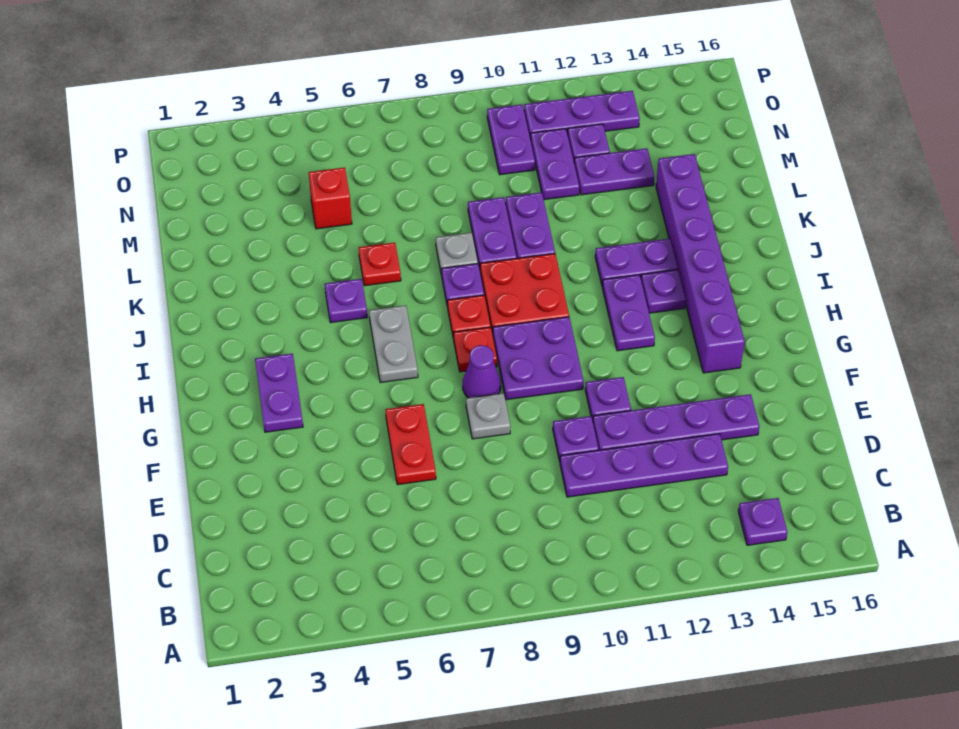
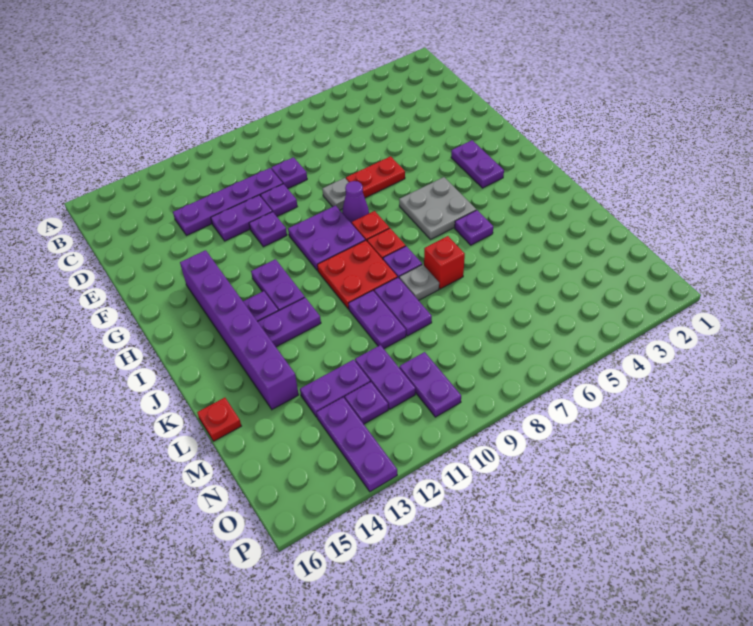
purple 1x1 plate [738,498,787,545] -> purple 1x1 plate moved to [271,157,307,189]
red 1x2 plate [385,404,436,485] -> red 1x2 plate turned to [346,156,405,198]
purple 1x4 plate [593,394,760,450] -> purple 1x2 plate [211,195,272,241]
grey 1x2 plate [369,305,418,383] -> grey 2x2 plate [399,177,476,240]
red 1x1 plate [359,243,401,286] -> red 1x1 plate moved to [197,398,241,441]
red 1x1 brick [309,167,352,229] -> red 1x1 brick moved to [424,236,465,289]
purple 1x3 plate [524,91,640,139] -> purple 1x3 plate turned to [317,397,397,492]

